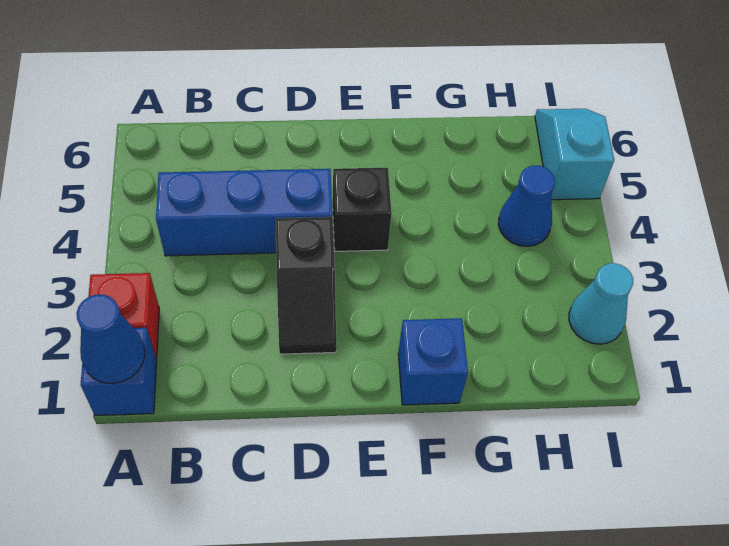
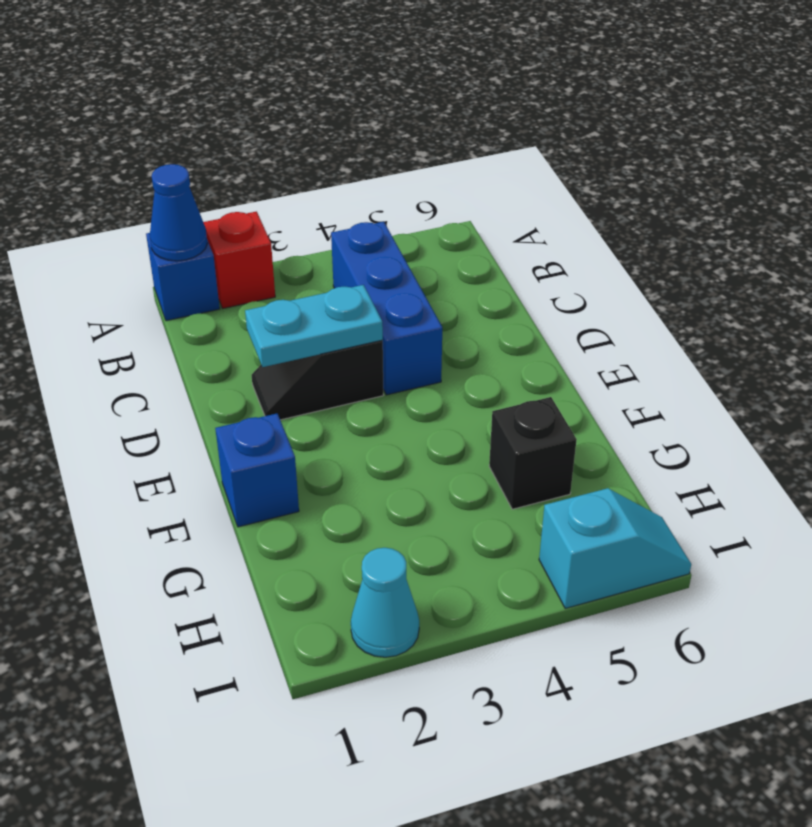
none -> cyan 1x2 plate [245,285,383,367]
black 1x1 brick [333,168,392,251] -> black 1x1 brick moved to [489,397,577,509]
blue 1x1 cone [498,166,555,246] -> none

